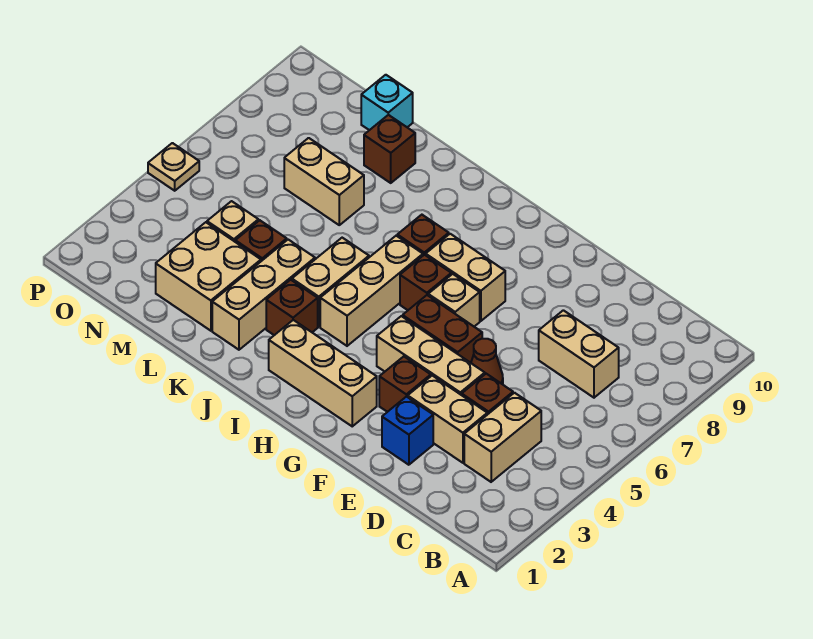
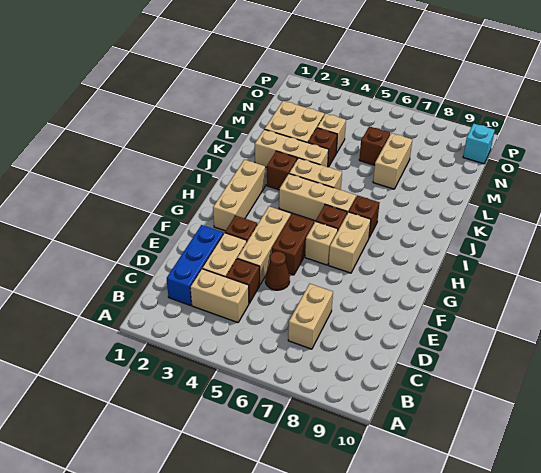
blue 1x1 brick [382,396,433,465] -> blue 1x3 brick [167,225,223,305]
brown 1x1 brick [364,115,415,183] -> brown 1x1 brick moved to [359,126,390,165]
cyan 1x1 brick [361,75,413,130] -> cyan 1x1 brick moved to [463,124,495,164]
tan 1x1 plate [148,143,199,191] -> none

